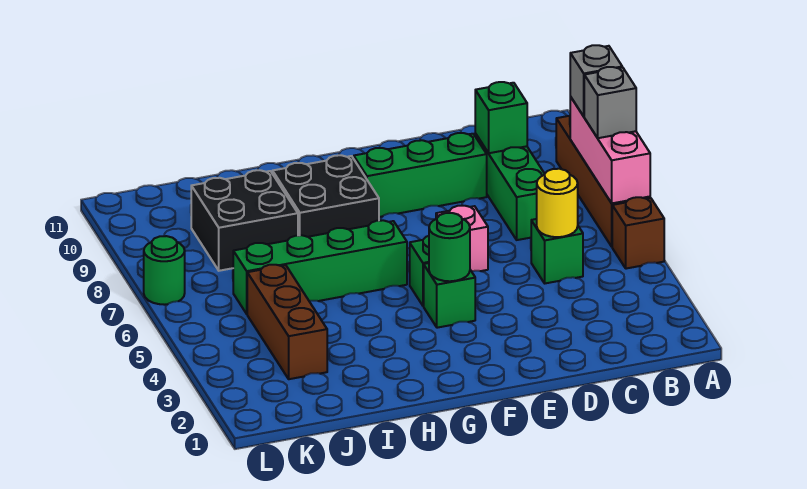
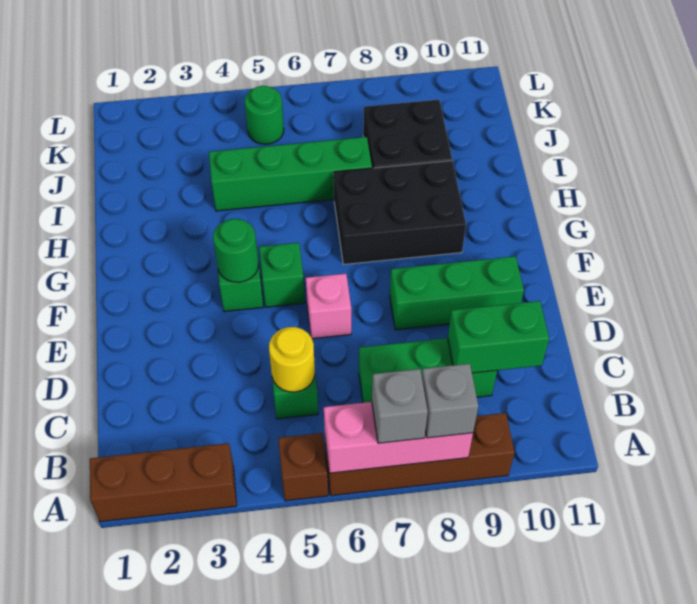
green 1x1 brick [475,82,527,153] -> green 1x2 brick [448,301,549,373]
green 1x3 brick [354,133,487,217] -> green 1x3 brick turned to [390,256,524,330]
green 1x4 brick [233,220,407,314] -> green 1x4 brick turned to [209,137,372,211]
black 2x2 brick [273,155,379,237] -> black 2x3 brick [334,161,466,264]
brown 1x3 brick [247,265,327,379] -> brown 1x3 brick moved to [90,443,237,522]
green 1x1 round brick [144,236,185,305] -> green 1x1 round brick moved to [245,86,284,144]

